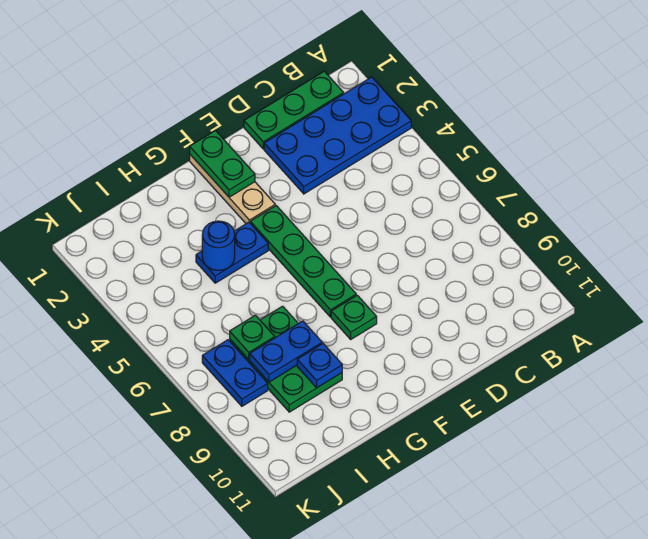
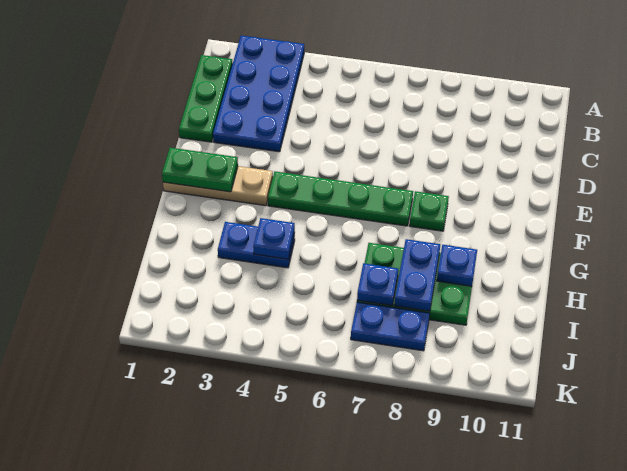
blue 1x2 plate [196,222,268,283] -> blue 1x2 plate turned to [218,222,295,268]
blue 1x1 round brick [202,221,235,270] -> blue 1x1 plate [253,218,295,259]
green 1x1 plate [230,315,275,359] -> blue 1x1 plate [357,263,398,306]

